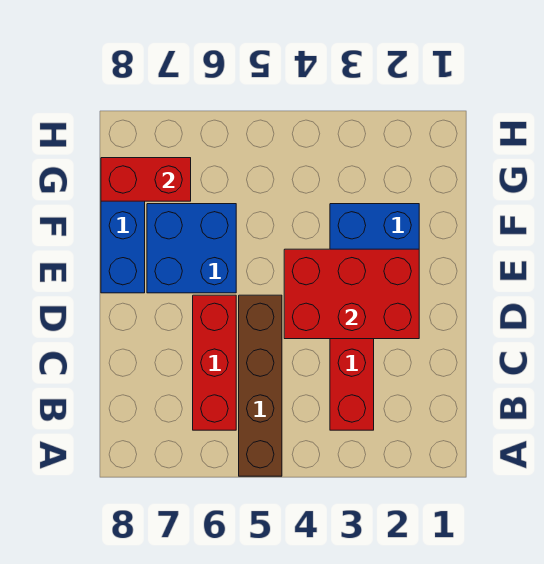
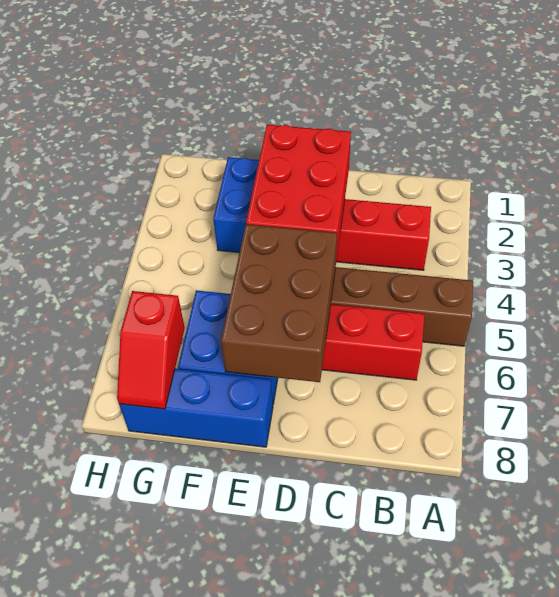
none -> brown 2x3 brick [221,224,337,382]
red 1x2 brick [101,158,191,201] -> red 1x2 slope [117,291,185,409]

